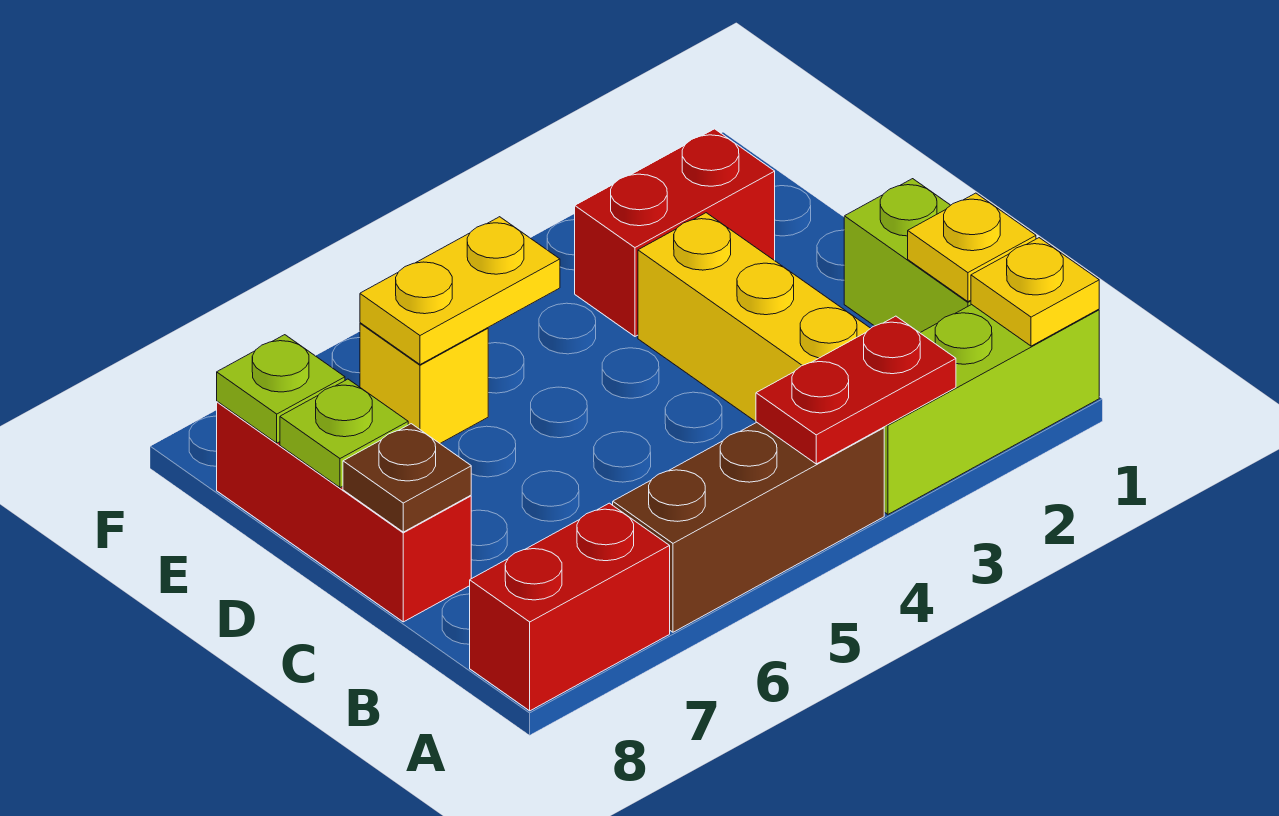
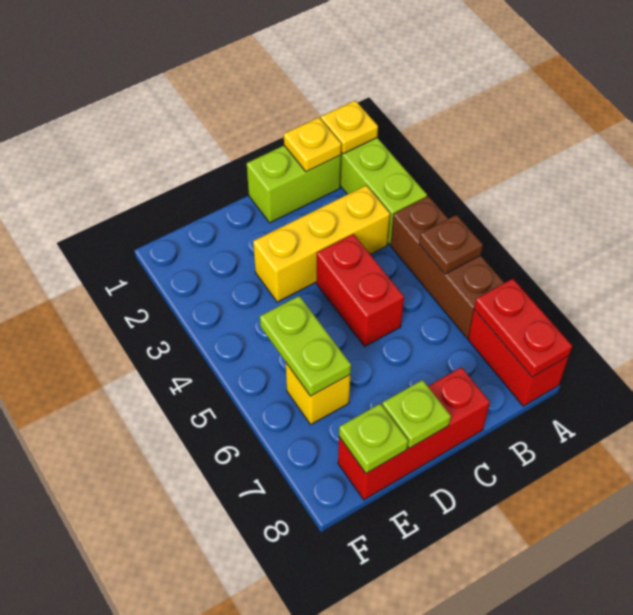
red 1x2 plate [756,316,956,464] -> red 1x2 plate moved to [474,279,572,377]
brown 1x1 plate [343,424,471,532] -> brown 1x1 plate moved to [419,215,483,274]
red 1x2 brick [575,129,775,336] -> red 1x2 brick moved to [317,234,404,346]
yellow 1x2 plate [360,217,560,365] -> lime 1x2 plate [260,296,351,396]

